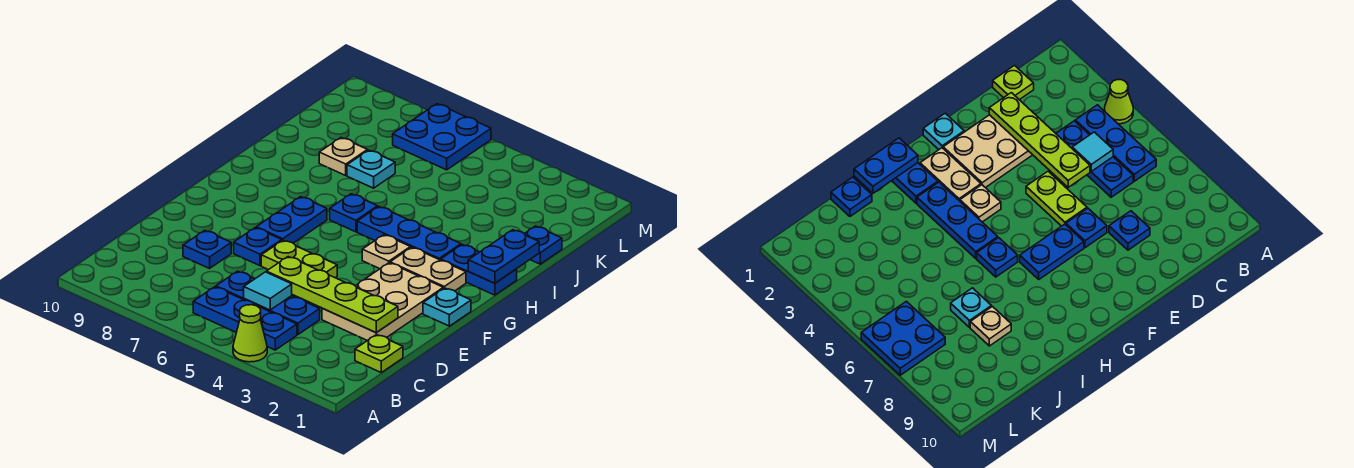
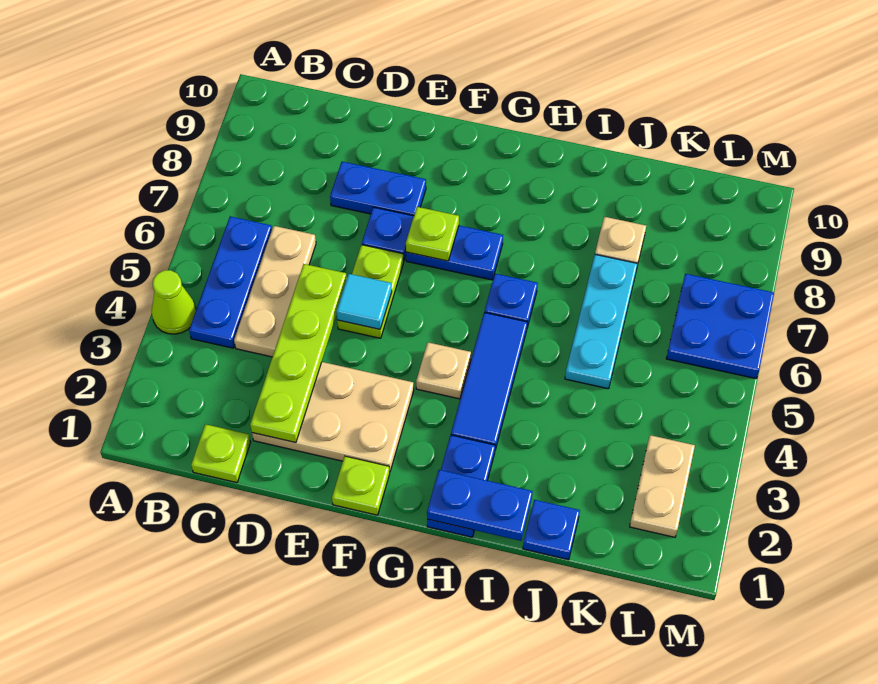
blue 1x3 plate [216,271,320,335] -> tan 1x3 plate [234,226,316,357]
cyan 1x1 tile [244,272,292,310] -> cyan 1x1 tile moved to [336,274,392,329]
blue 1x1 plate [183,230,231,268] -> blue 1x2 plate [330,162,426,216]
cyan 1x1 plate [423,288,471,326] -> lime 1x1 plate [332,456,390,515]
none -> lime 1x1 plate [406,207,459,261]
tan 1x2 plate [390,247,466,291] -> tan 1x2 plate moved to [630,435,695,537]
blue 1x3 plate [357,207,461,260] -> blue 1x3 tile [451,312,527,450]
cyan 1x1 plate [347,150,395,188] -> cyan 1x3 plate [565,254,638,389]

